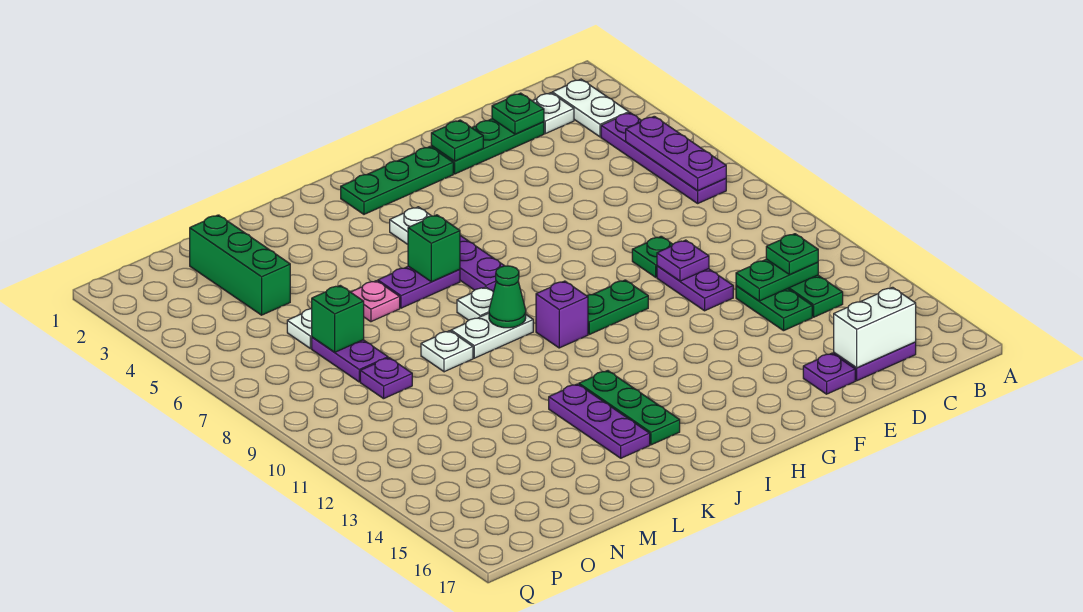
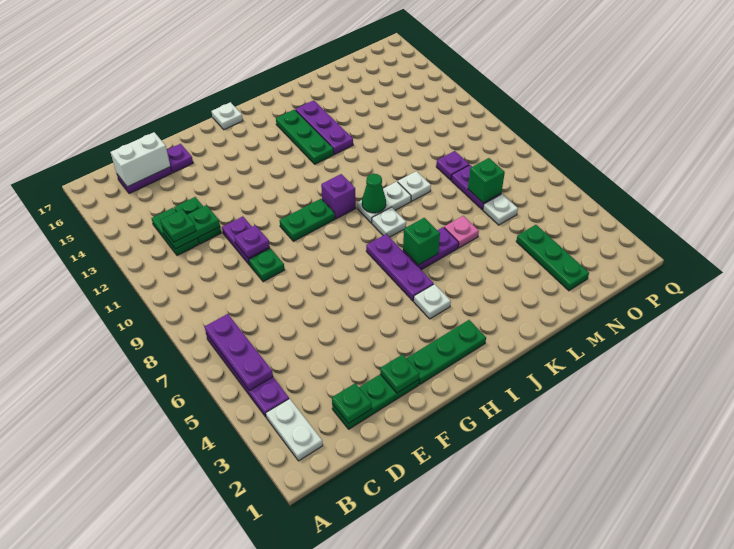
white 1x1 plate [533,93,574,134] -> white 1x1 plate moved to [212,102,243,130]
green 1x3 brick [190,215,290,315] -> green 1x3 plate [516,225,589,291]

